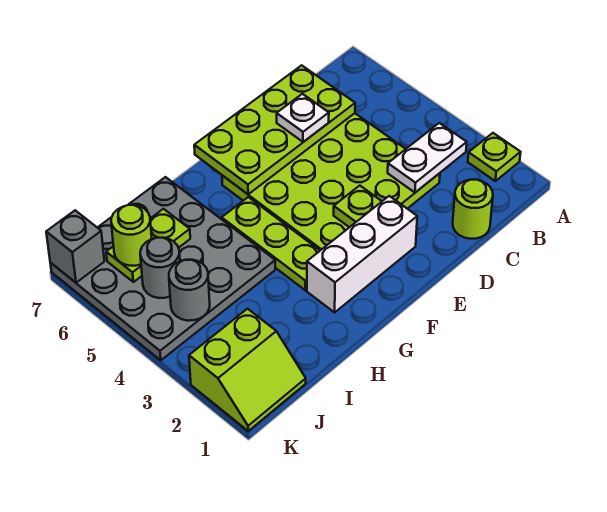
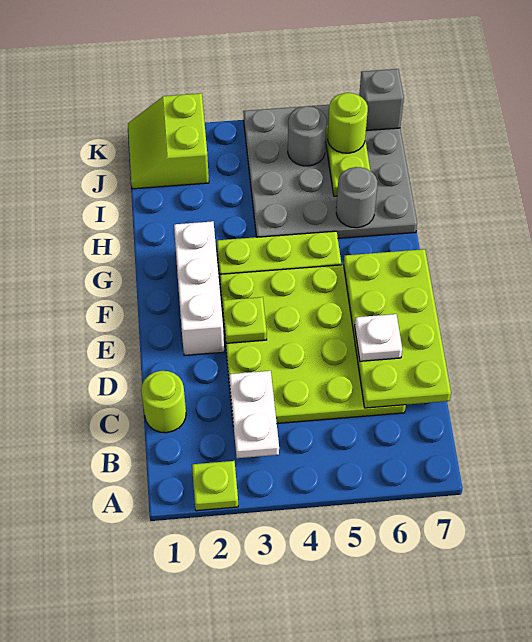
grey 1x1 round brick [169,260,210,321] -> grey 1x1 round brick moved to [336,167,377,228]

